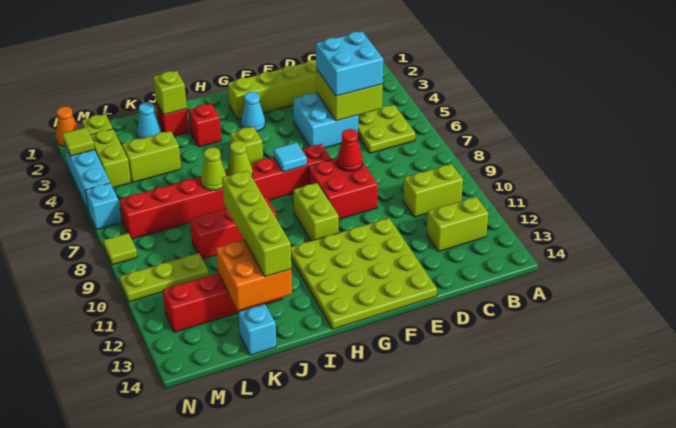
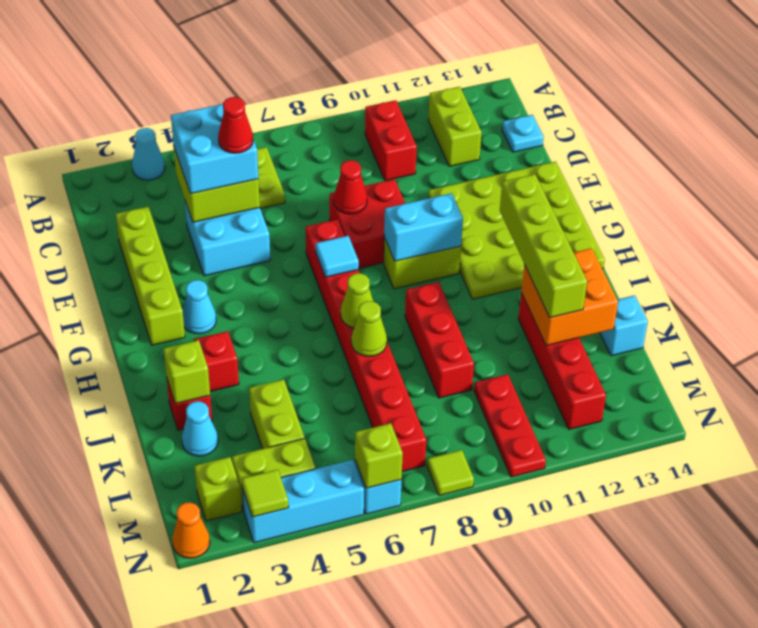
none -> cyan 1x1 cone [132,128,165,180]
lime 1x2 brick [403,164,463,217] -> red 1x2 brick [365,100,417,181]
none -> cyan 1x1 plate [502,115,544,152]
none -> red 1x1 cone [218,97,253,153]
none -> cyan 1x2 brick [384,193,463,261]
lime 1x1 brick [230,127,263,163] -> lime 1x1 brick moved to [355,423,403,488]
lime 1x4 brick [222,171,291,277] -> lime 1x4 brick turned to [500,174,587,318]
lime 1x3 plate [119,253,209,302] -> red 1x3 plate [474,374,546,477]

